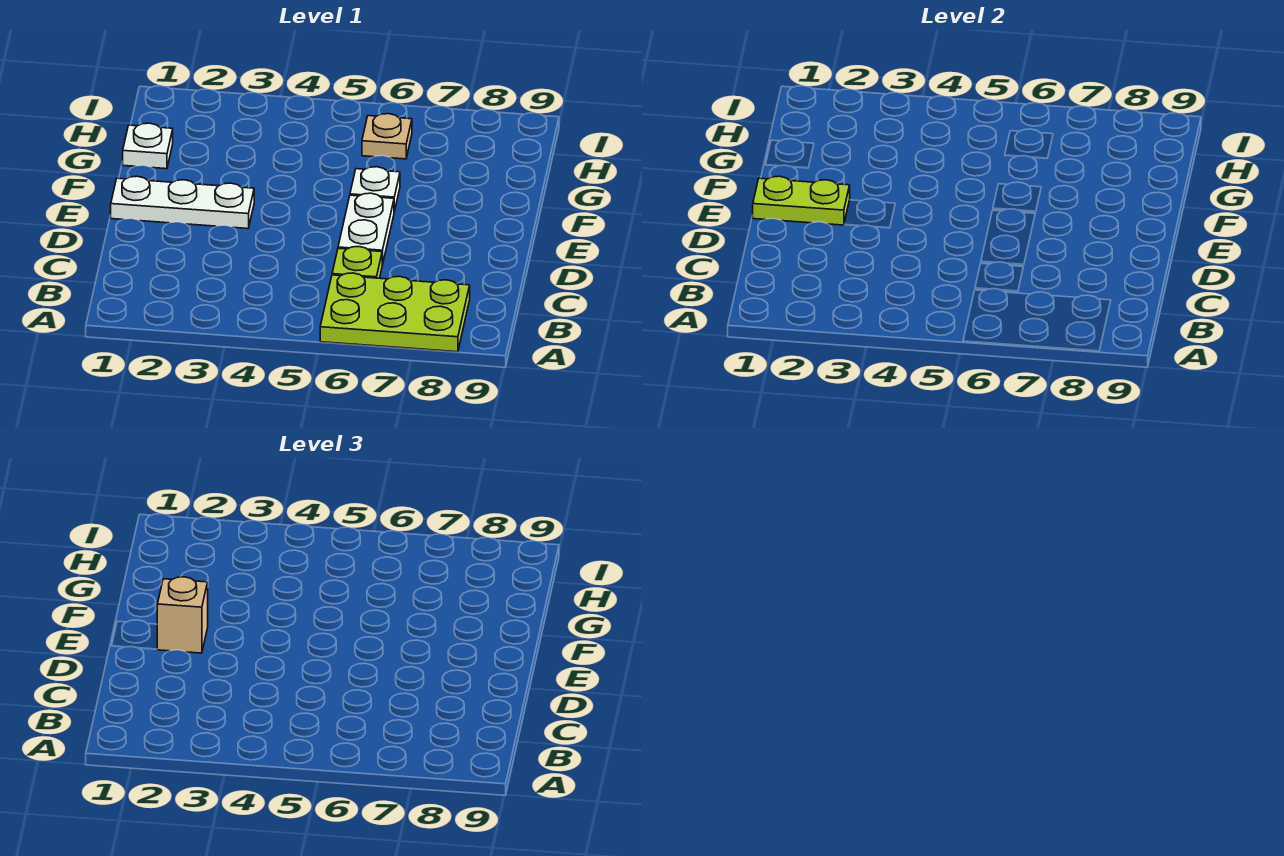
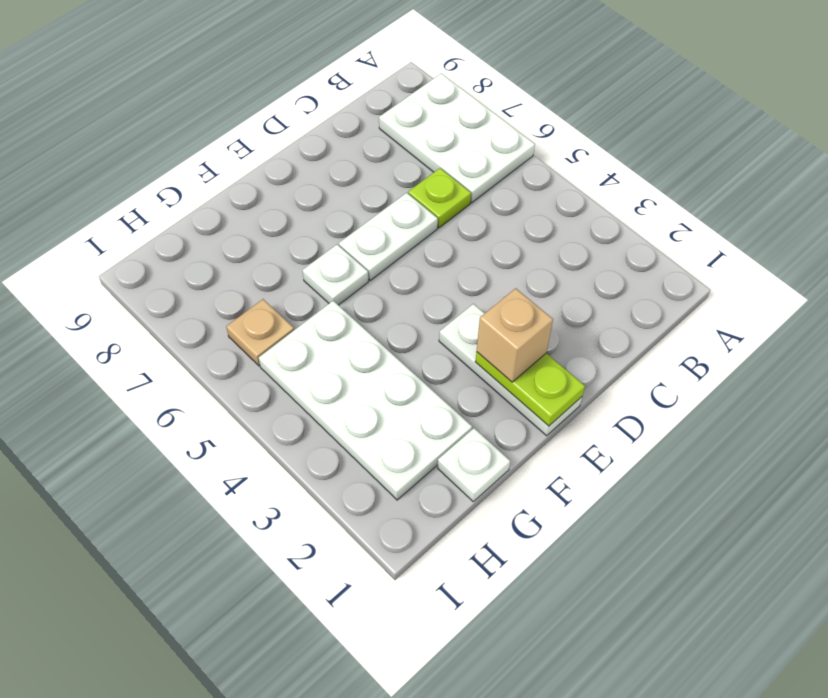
lime 2x3 plate [320,273,470,352] -> white 2x3 plate [379,73,535,203]
none -> white 2x4 plate [259,301,472,500]

